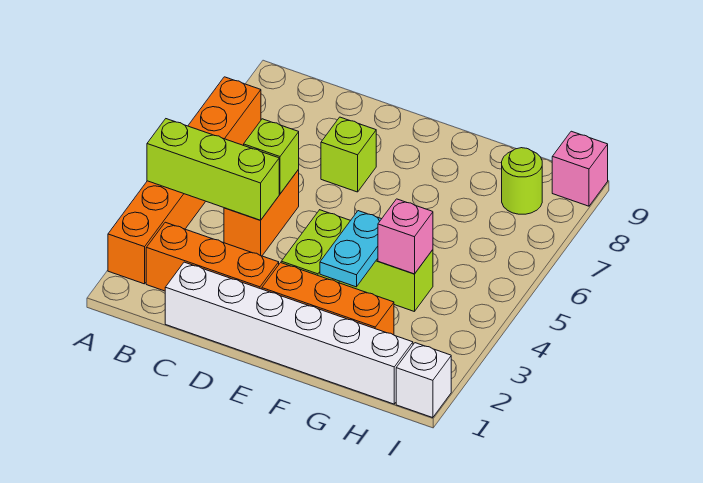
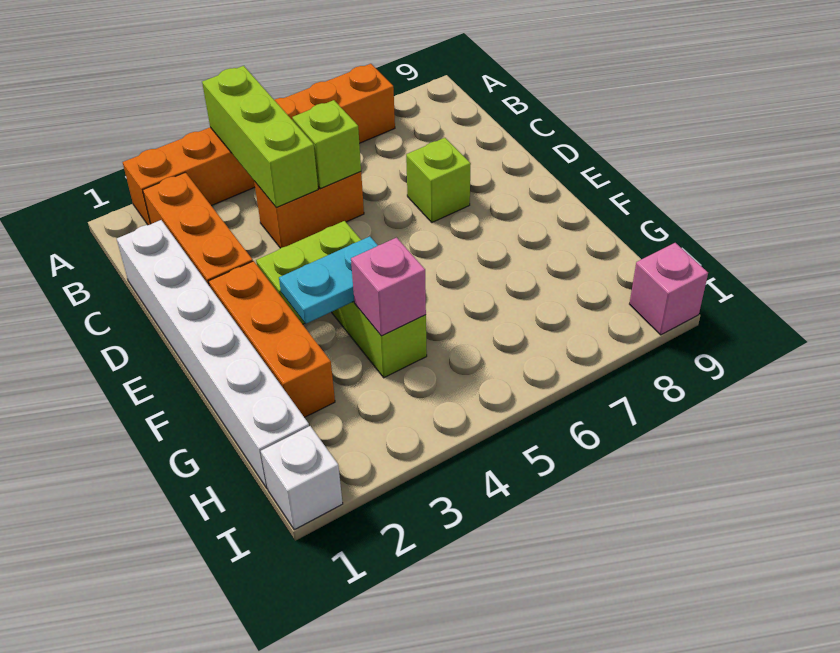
lime 1x1 round brick [502,148,542,214] -> none

